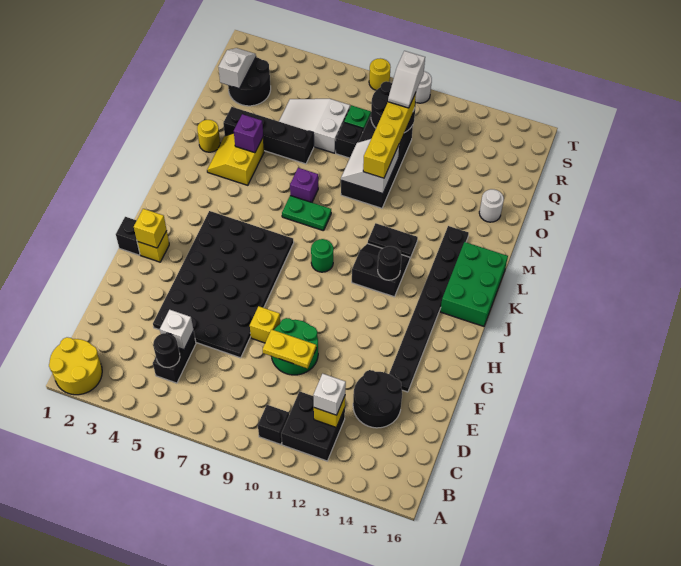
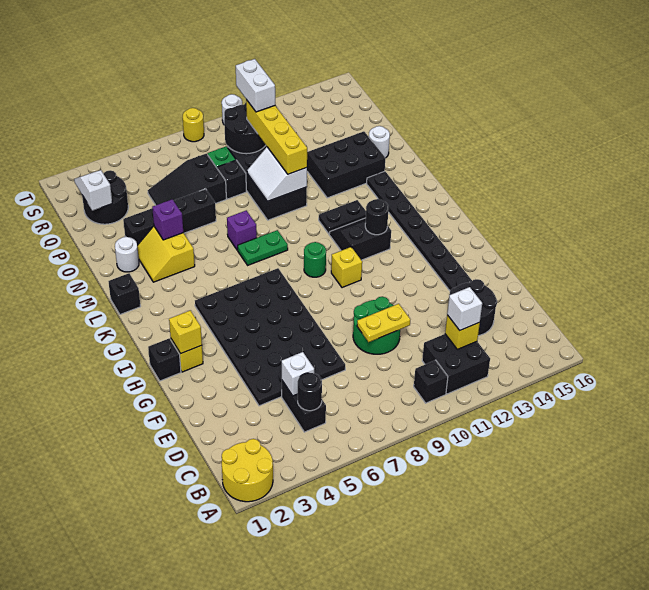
yellow 1x1 brick [250,306,280,343] -> yellow 1x1 brick moved to [331,247,362,288]
green 2x3 brick [440,242,508,326] -> none
none -> black 1x1 brick [109,273,140,314]
yellow 1x1 round brick [197,120,220,152] -> white 1x1 round brick [115,237,139,272]
none -> black 2x3 brick [307,131,385,198]
white 2x3 slope [279,99,350,153] -> black 2x3 slope [148,154,226,205]
white 1x2 slope [388,51,425,108] -> white 1x2 brick [236,59,275,112]

